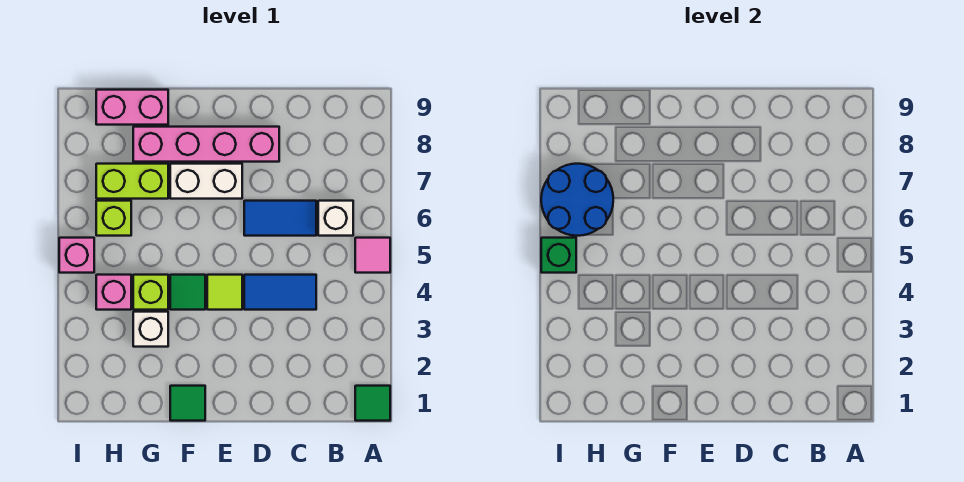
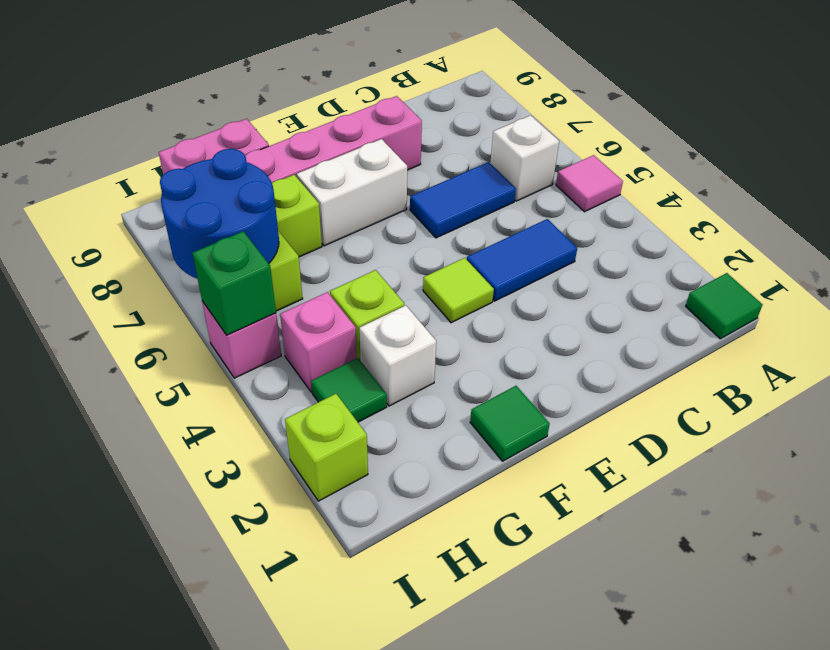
green 1x1 tile [170,275,205,310] -> green 1x1 tile moved to [311,358,387,422]
none -> lime 1x1 brick [285,394,368,501]

